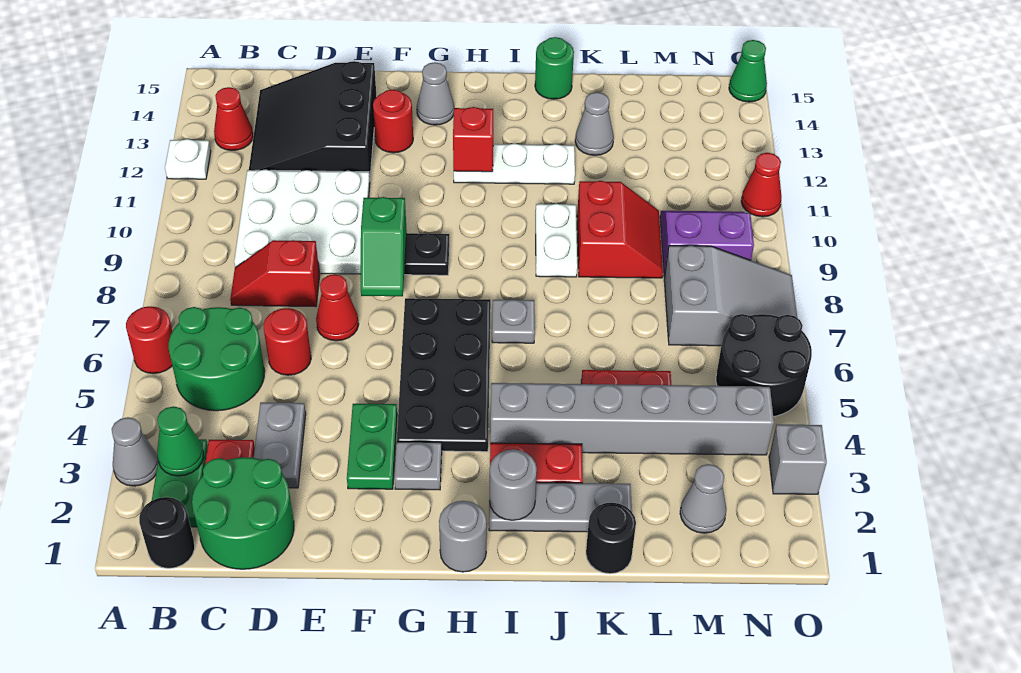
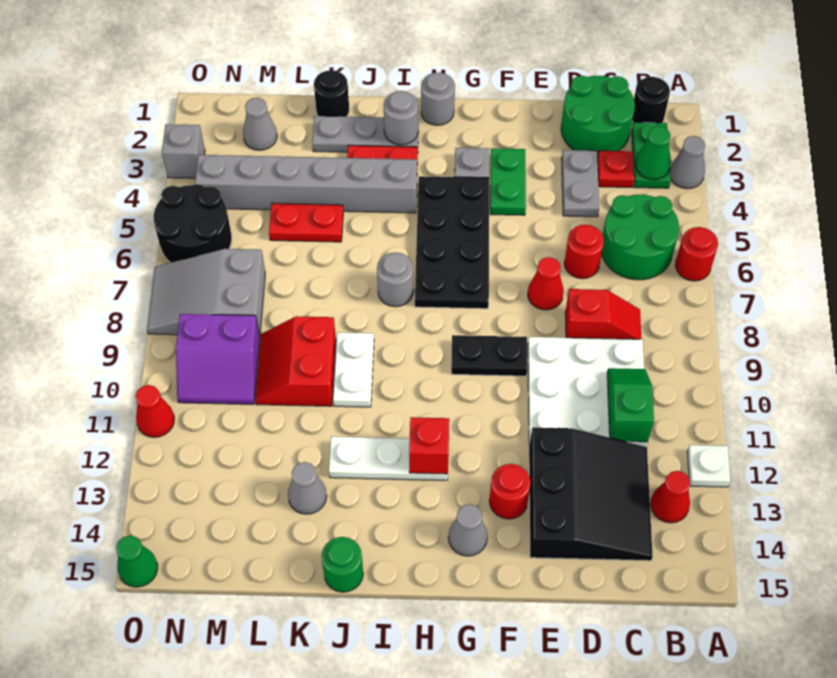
green 1x2 slope [361,197,407,296] -> green 1x2 slope moved to [607,368,654,442]
grey 1x1 plate [492,300,535,343] -> grey 1x1 round brick [377,252,414,307]

